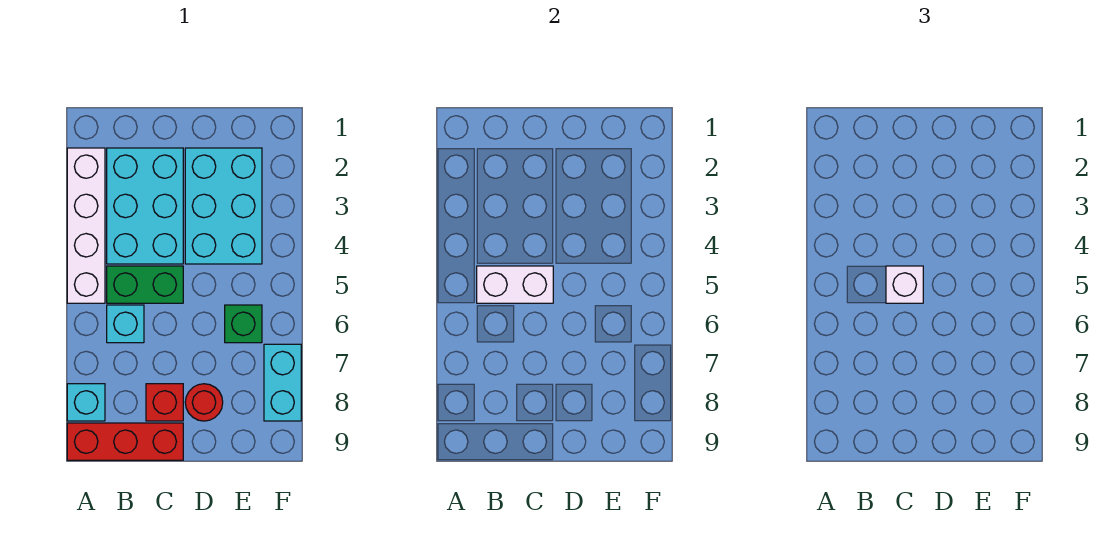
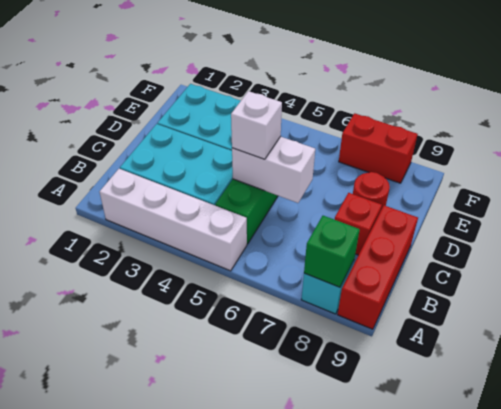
white 1x2 brick [477,266,553,303] -> white 1x2 brick turned to [232,137,315,203]
cyan 1x1 brick [107,305,144,343] -> none
green 1x1 brick [225,305,262,343] -> green 1x1 brick moved to [304,216,360,287]
cyan 1x2 brick [264,344,301,421] -> red 1x2 brick [339,113,418,183]

